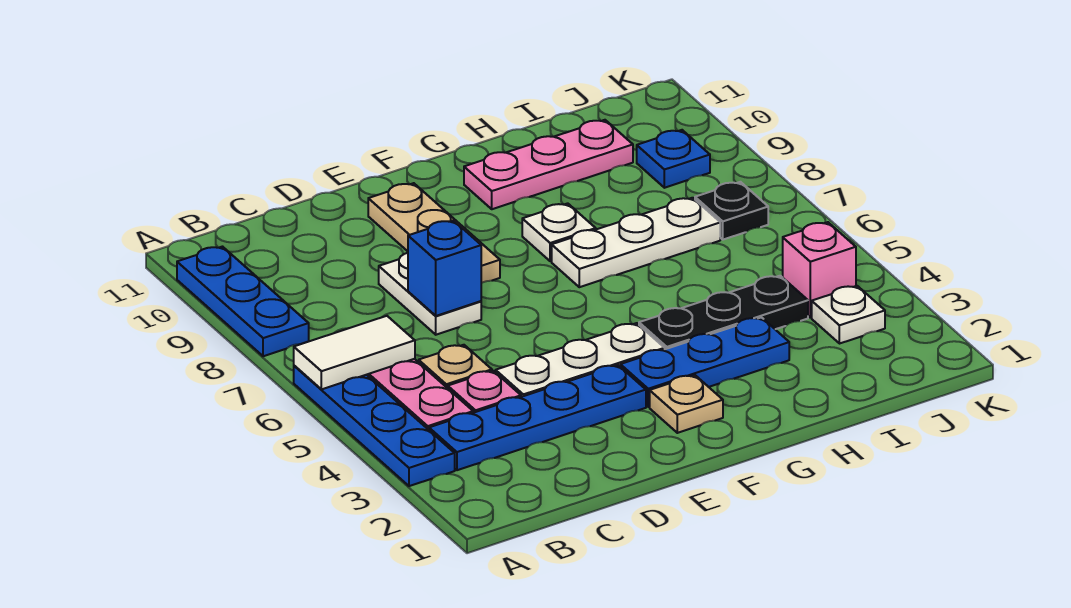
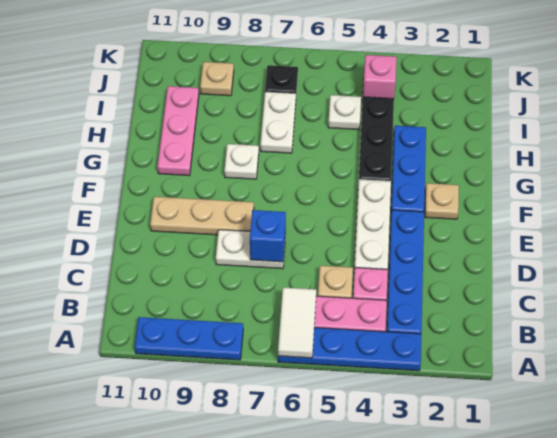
white 1x3 plate [552,198,720,287] -> white 1x2 plate [260,92,296,153]
white 1x1 plate [812,286,885,344] -> white 1x1 plate moved to [328,95,361,130]
blue 1x1 plate [637,130,710,188] -> tan 1x1 plate [200,62,234,96]

